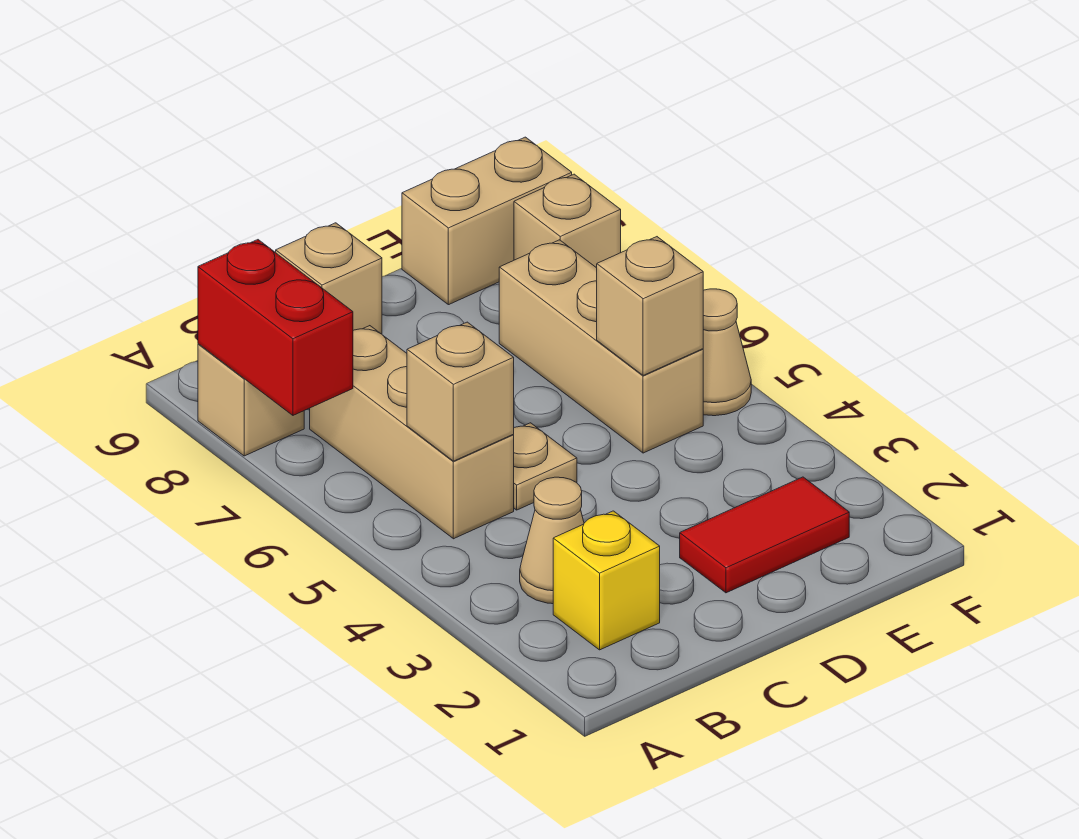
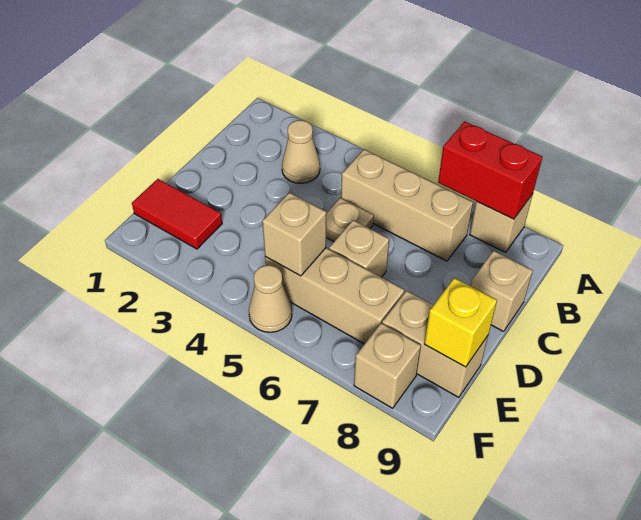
yellow 1x1 brick [553,511,660,650] -> yellow 1x1 brick moved to [424,278,497,367]
tan 1x1 brick [407,322,514,461] -> tan 1x1 brick moved to [329,220,389,277]
red 1x2 tile [680,477,849,593] -> red 1x2 tile turned to [132,179,222,249]
tan 1x2 brick [402,137,572,305] -> tan 1x2 brick turned to [382,291,488,397]

